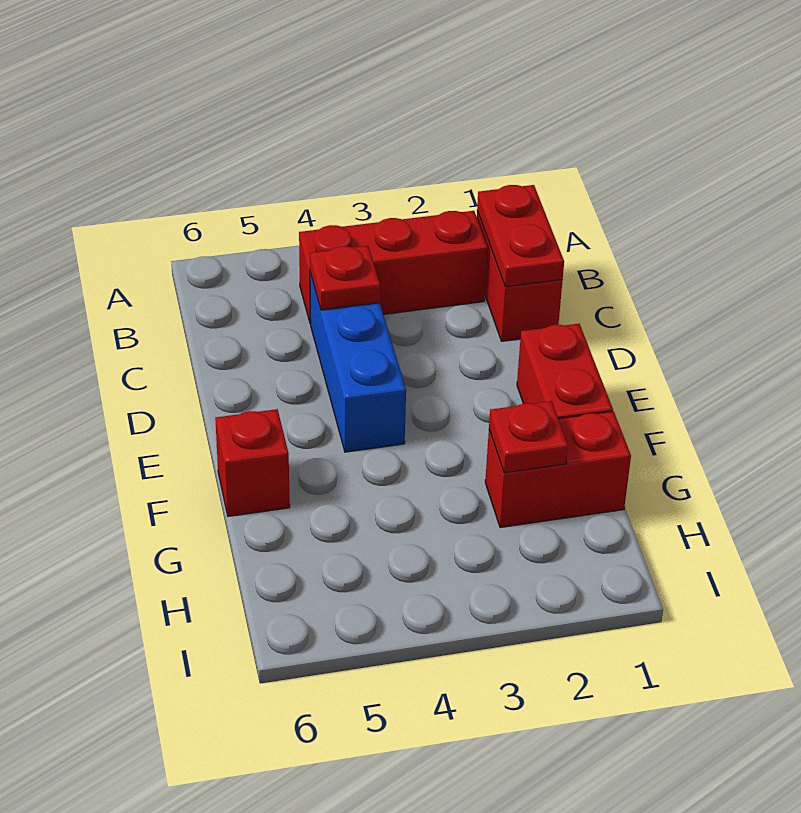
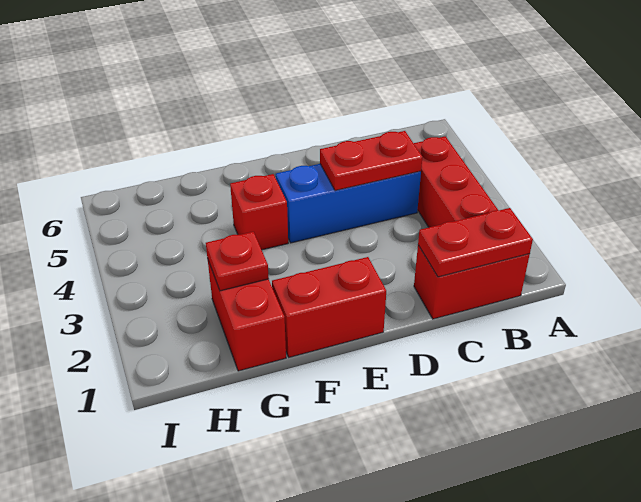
red 1x1 plate [310,246,380,310] -> red 1x2 plate [320,131,422,191]
red 1x1 brick [215,409,290,516] -> red 1x1 brick moved to [230,174,288,250]

